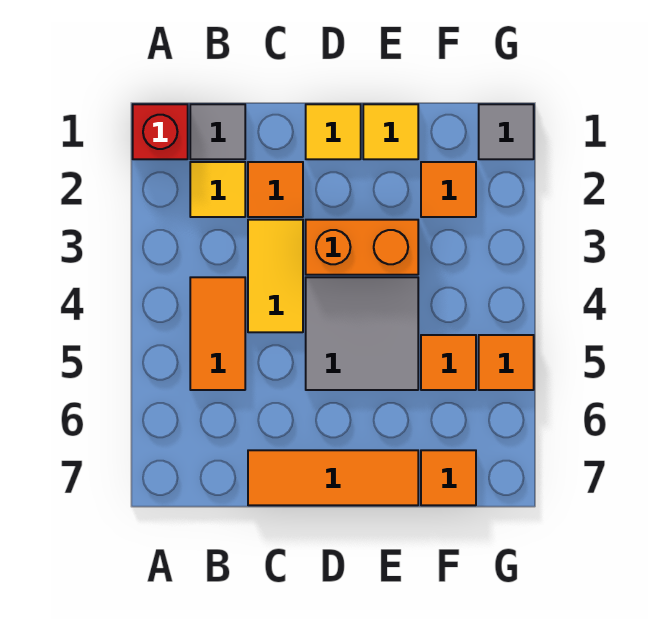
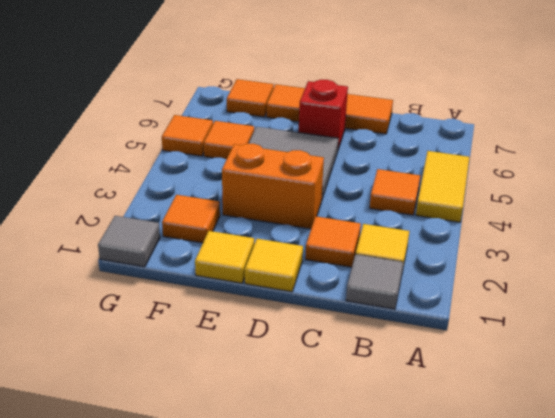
red 1x1 brick [133,104,188,159] -> red 1x1 brick moved to [299,80,348,149]
orange 1x2 tile [190,277,245,390] -> orange 1x1 tile [370,169,420,215]
yellow 1x2 tile [248,220,303,332] -> yellow 1x2 tile moved to [416,151,470,222]

